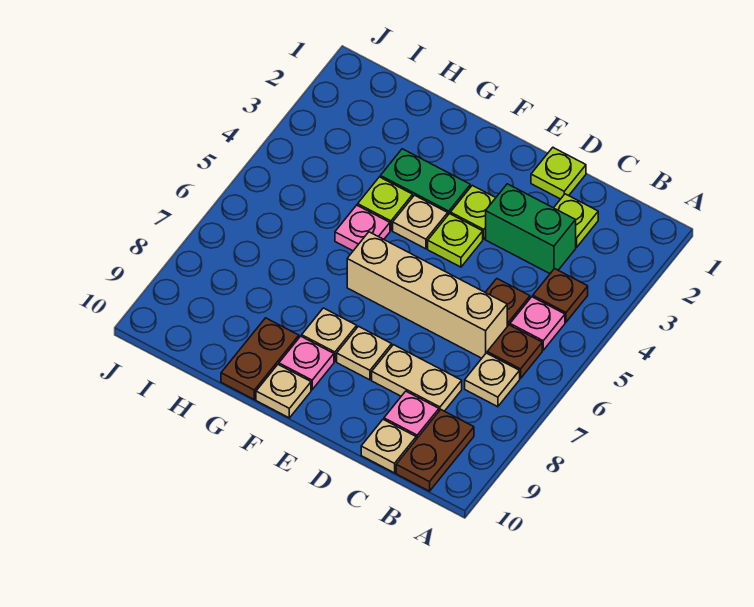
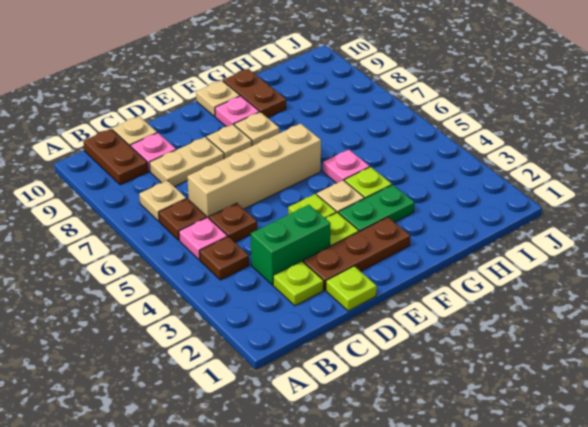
none -> brown 1x3 plate [303,217,410,290]

